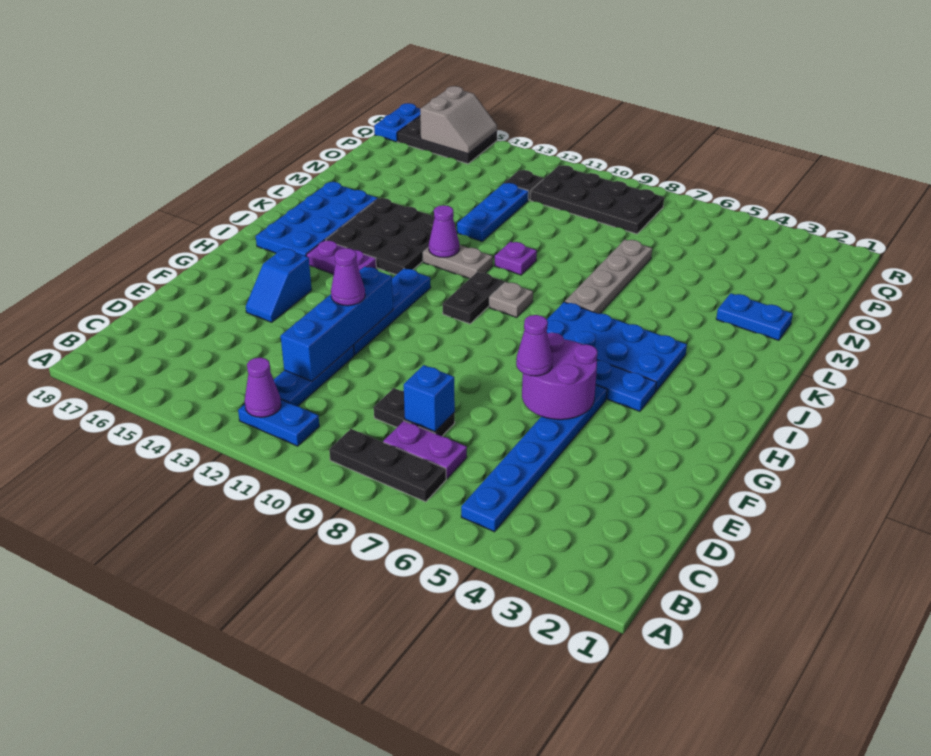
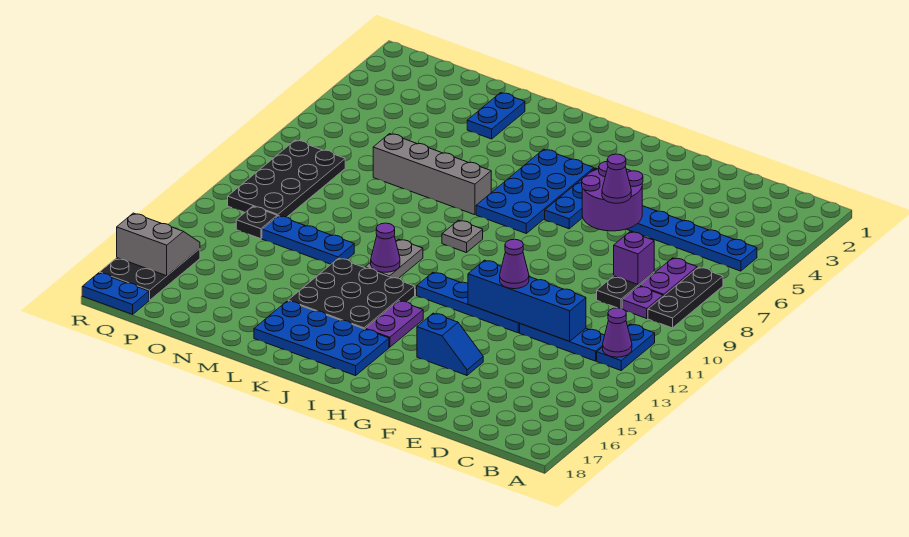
blue 1x1 brick [404,365,455,432] -> purple 1x1 brick [614,232,654,284]
black 1x2 plate [443,272,504,324] -> none
grey 1x4 plate [565,240,652,314] -> grey 1x4 brick [373,134,491,215]
purple 1x1 plate [495,242,537,275] -> purple 1x1 plate moved to [622,286,663,318]

